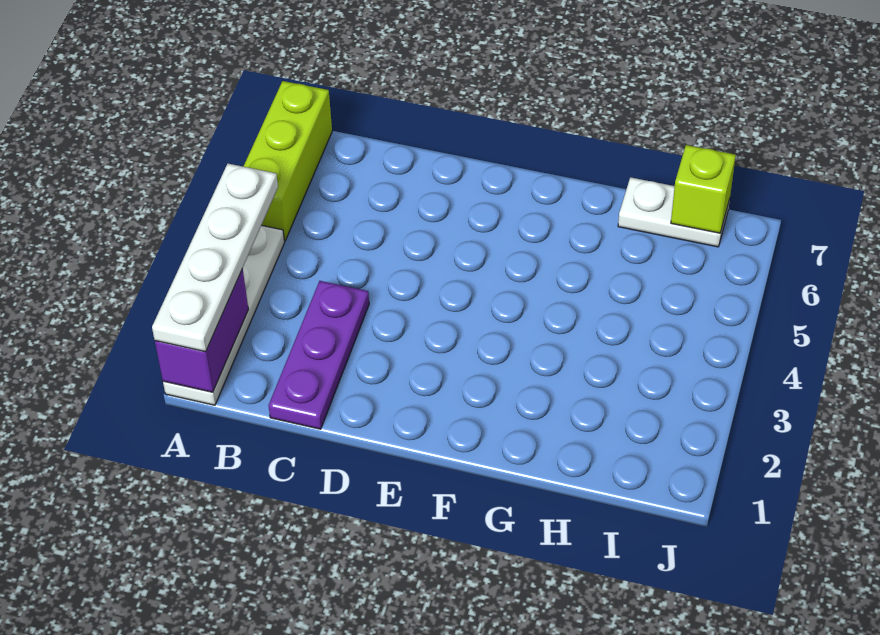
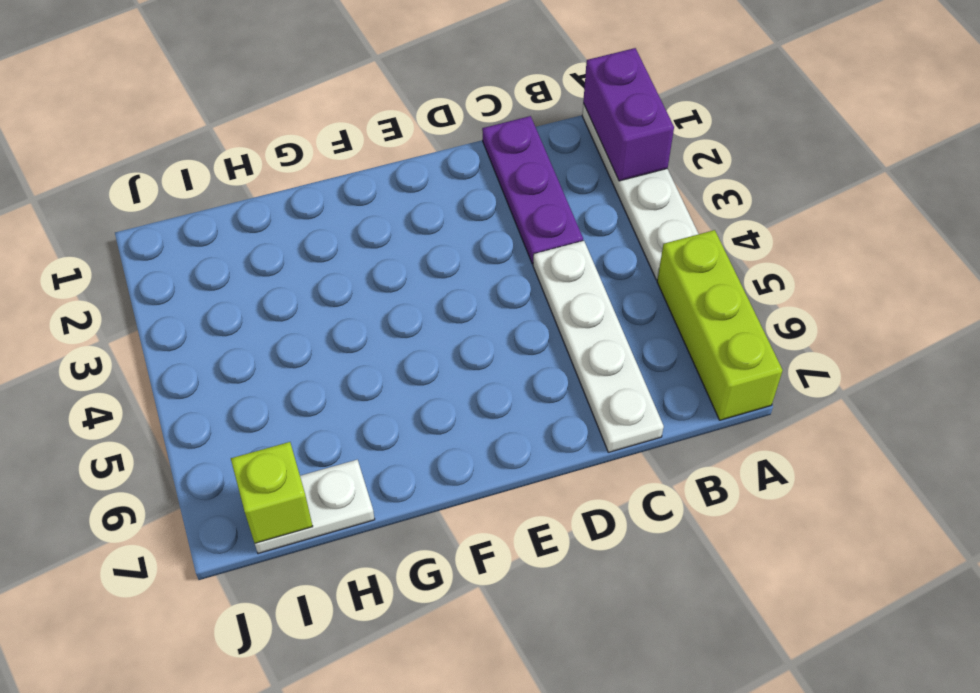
white 1x4 plate [152,164,278,352] -> white 1x4 plate moved to [533,241,664,452]

